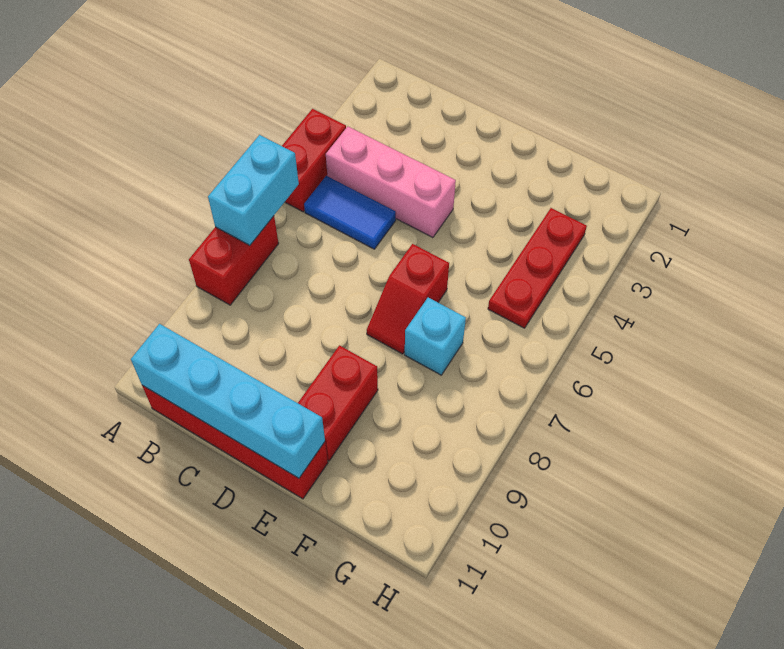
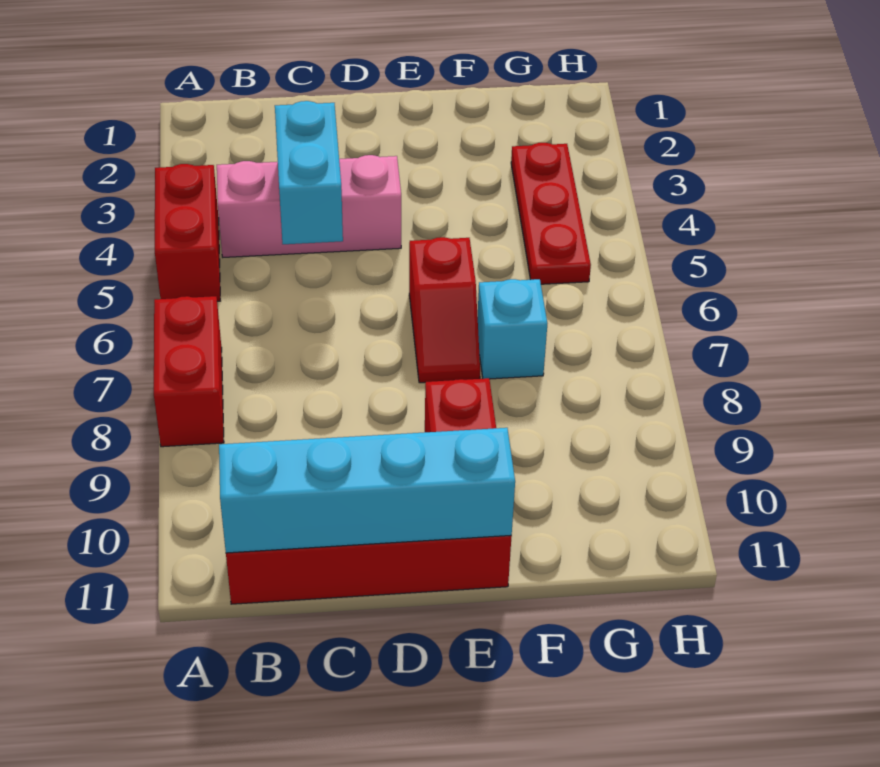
cyan 1x2 brick [208,135,299,245] -> cyan 1x2 brick moved to [275,101,343,244]
blue 1x2 tile [304,176,396,249] -> none

